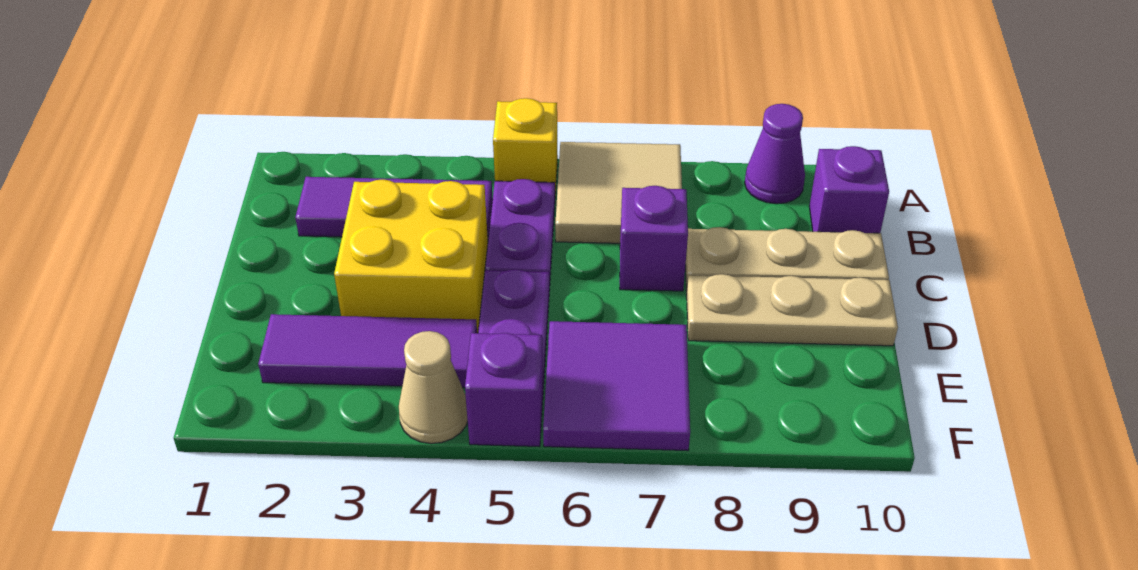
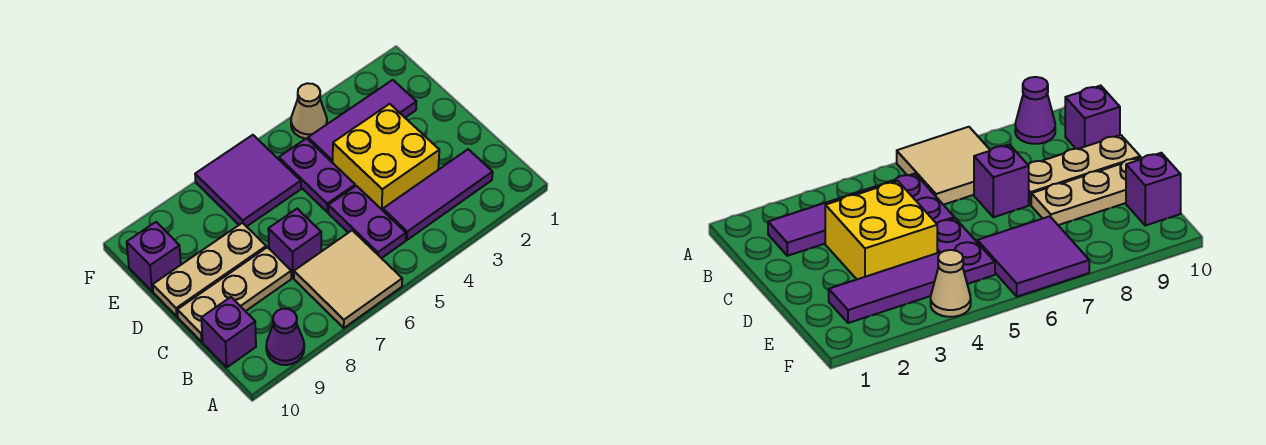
yellow 1x1 brick [493,98,558,193] -> none
purple 1x1 brick [465,333,543,447] -> purple 1x1 brick moved to [127,222,181,291]

